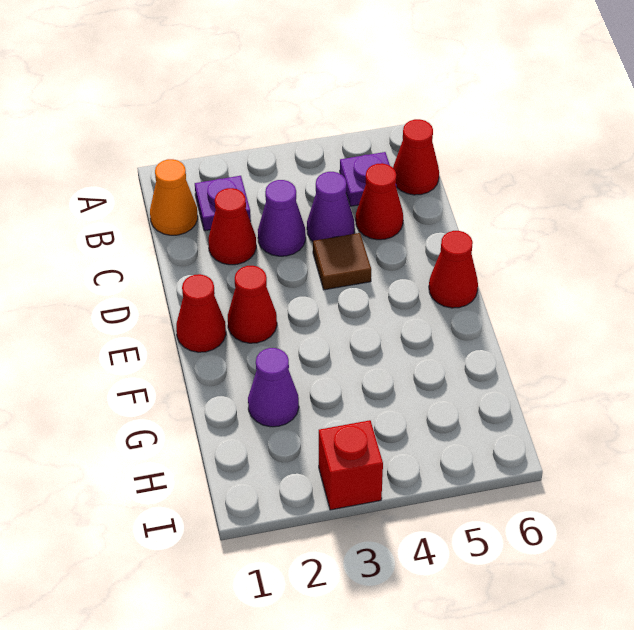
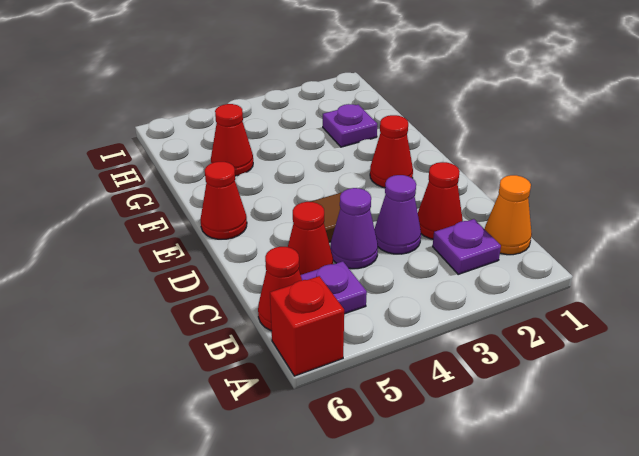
red 1x1 cone [176,274,226,352] -> red 1x1 cone moved to [211,104,253,176]
purple 1x1 cone [248,348,299,427] -> purple 1x1 plate [323,104,377,147]
red 1x1 brick [319,420,383,510] -> red 1x1 brick moved to [270,276,344,376]

